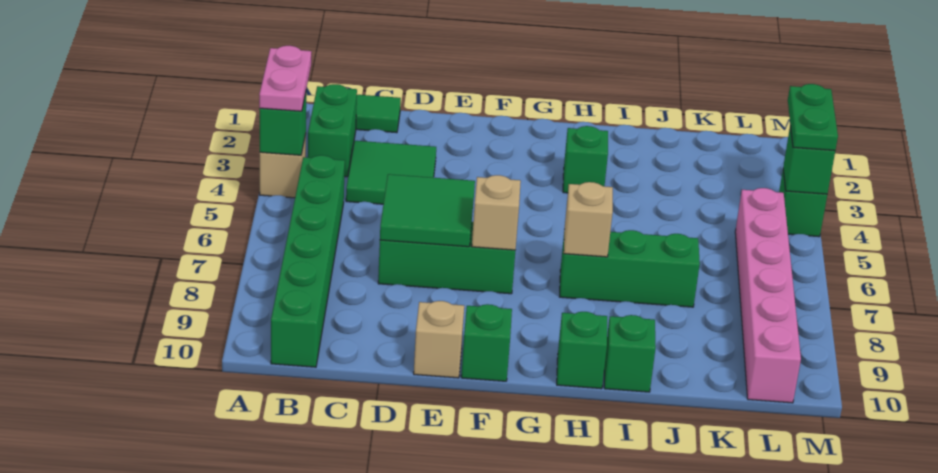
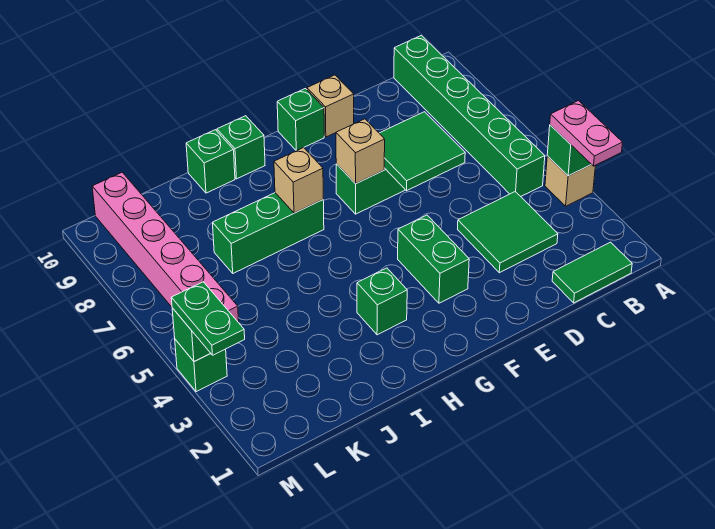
green 1x2 brick [308,84,357,177] -> green 1x2 brick moved to [398,215,469,303]

